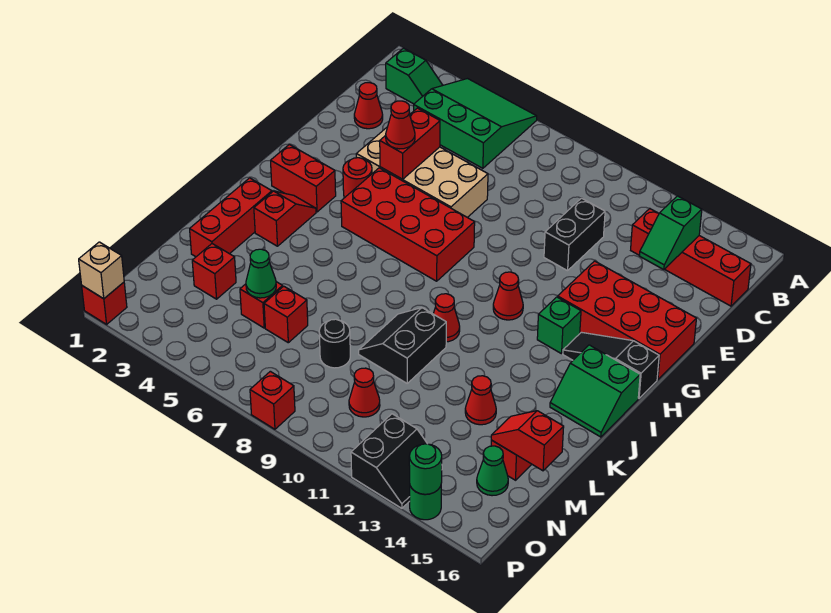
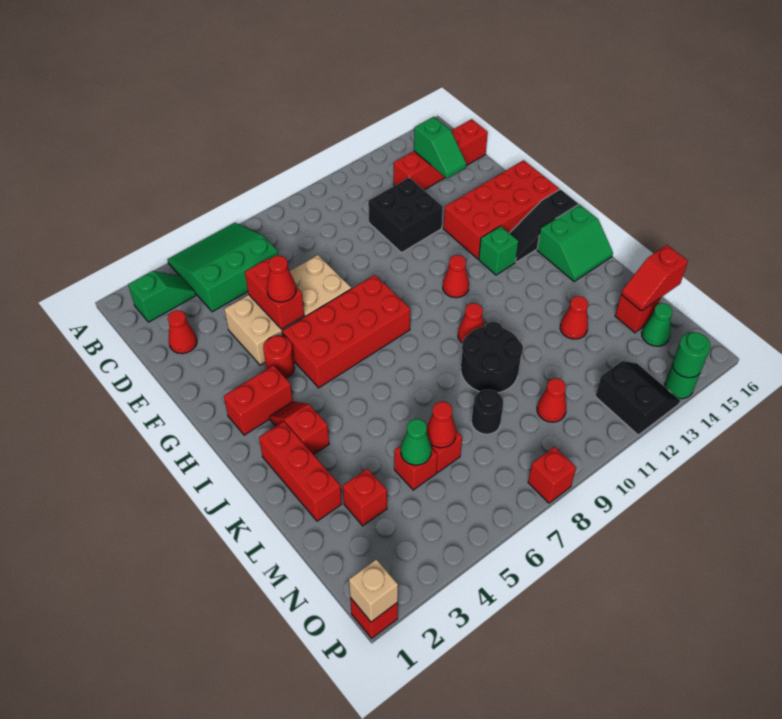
black 1x2 brick [544,198,605,271] -> black 2x2 brick [368,178,443,253]
black 2x2 slope [359,308,446,383] -> black 2x2 round brick [461,321,523,393]
none -> red 1x1 cone [426,402,456,448]

